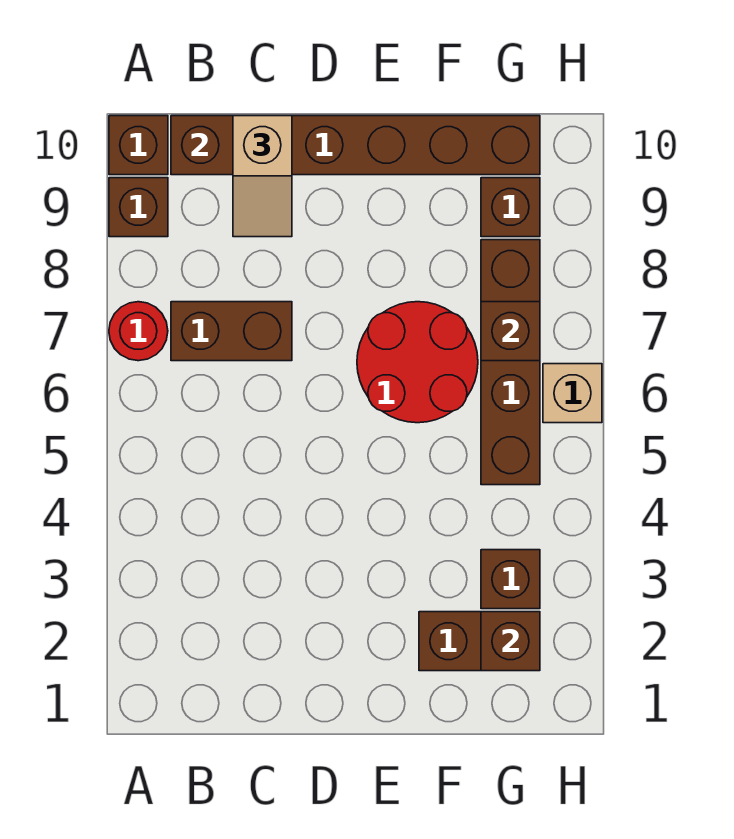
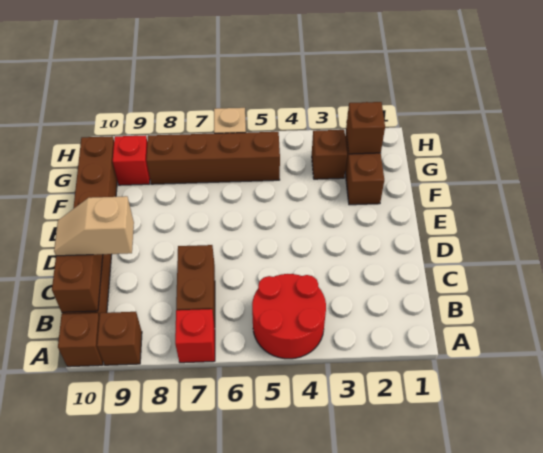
red 1x1 round brick [109,302,168,361] -> red 1x1 brick [175,309,215,363]
tan 1x2 slope [233,116,292,237] -> tan 1x2 slope turned to [54,196,134,256]
red 2x2 round brick [357,302,478,423] -> red 2x2 round brick moved to [252,274,326,359]
brown 1x1 brick [481,302,540,361] -> none
brown 1x1 brick [481,178,540,237] -> red 1x1 brick [113,135,150,185]

